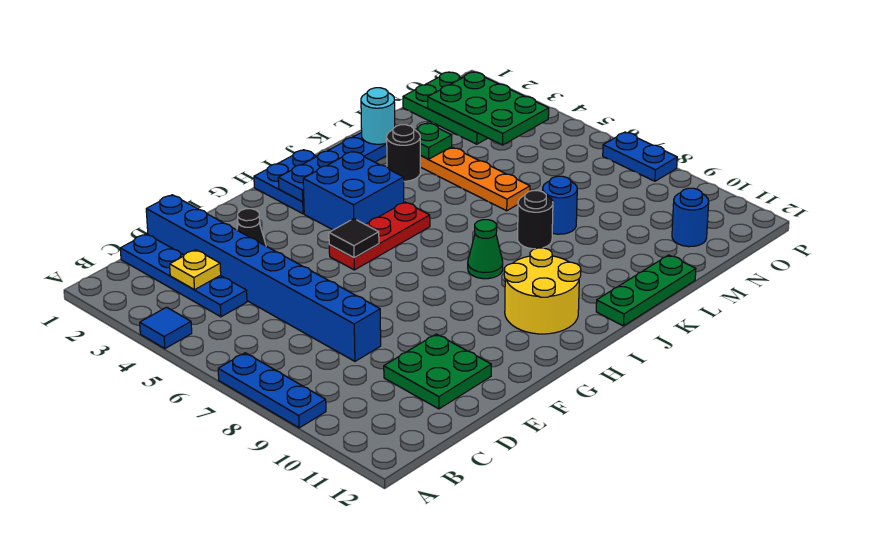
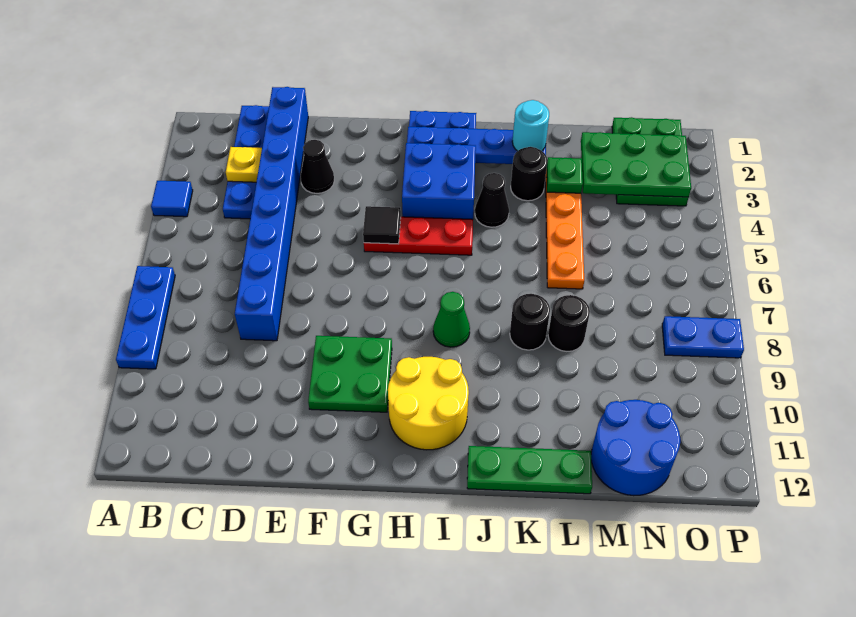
green 2x2 plate [384,334,491,409] -> green 2x2 plate moved to [308,336,392,412]
none -> black 1x1 cone [475,173,509,227]
blue 1x1 round brick [543,176,577,234] -> black 1x1 round brick [548,295,590,351]
green 2x3 plate [428,72,549,145] -> green 2x3 plate turned to [581,132,691,197]
blue 1x1 round brick [672,188,709,247] -> blue 2x2 round brick [591,400,680,496]
blue 1x2 plate [603,132,677,181] -> blue 1x2 plate turned to [662,316,744,358]

